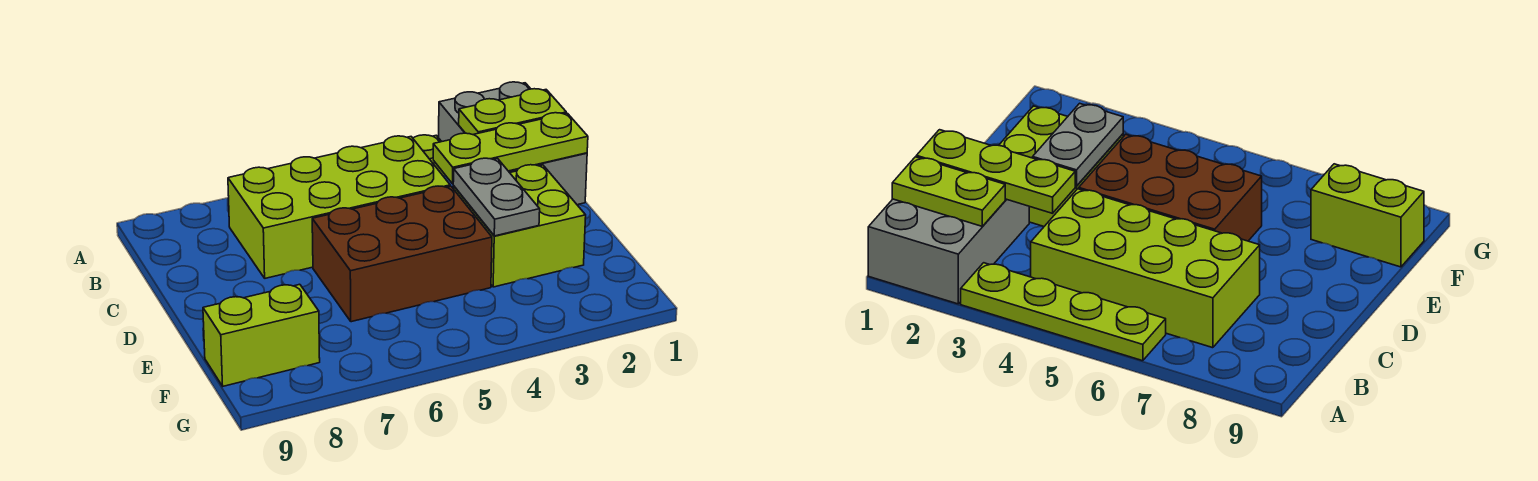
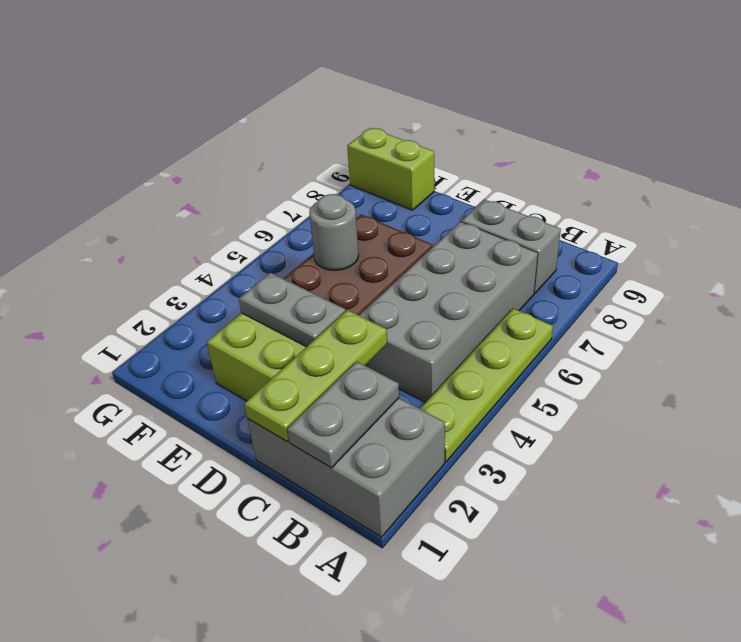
lime 1x2 plate [459,89,566,135] -> grey 1x2 plate [287,362,399,468]
lime 2x4 brick [228,136,450,278] -> grey 2x4 brick [359,222,538,403]
none -> grey 1x2 brick [461,199,561,294]
none -> grey 1x1 round brick [309,194,359,270]
lime 1x2 brick [203,284,320,386] -> lime 1x2 brick turned to [347,128,434,210]

